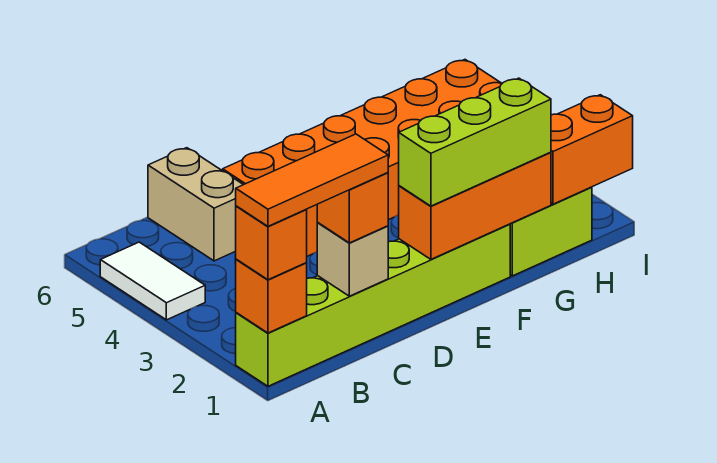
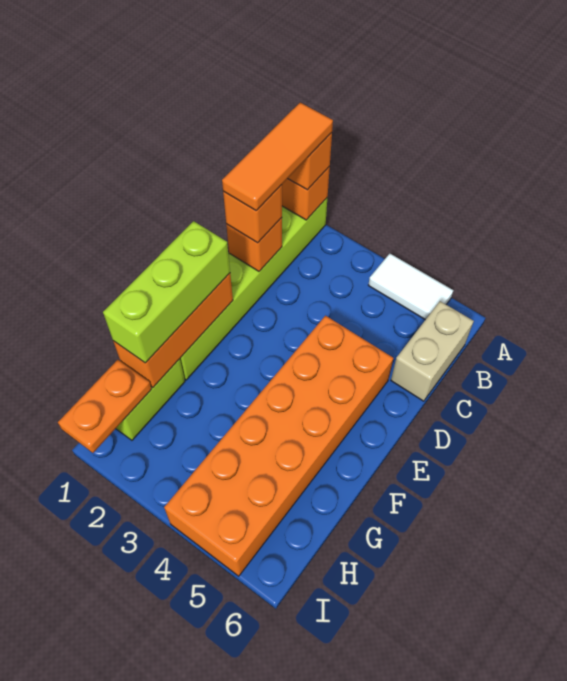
tan 1x1 brick [317,222,388,296] -> orange 1x1 brick [226,218,282,271]
tan 1x2 brick [148,148,243,261] -> tan 1x2 brick turned to [391,301,474,401]
orange 1x2 brick [551,95,633,204] -> orange 1x2 plate [58,360,151,453]

